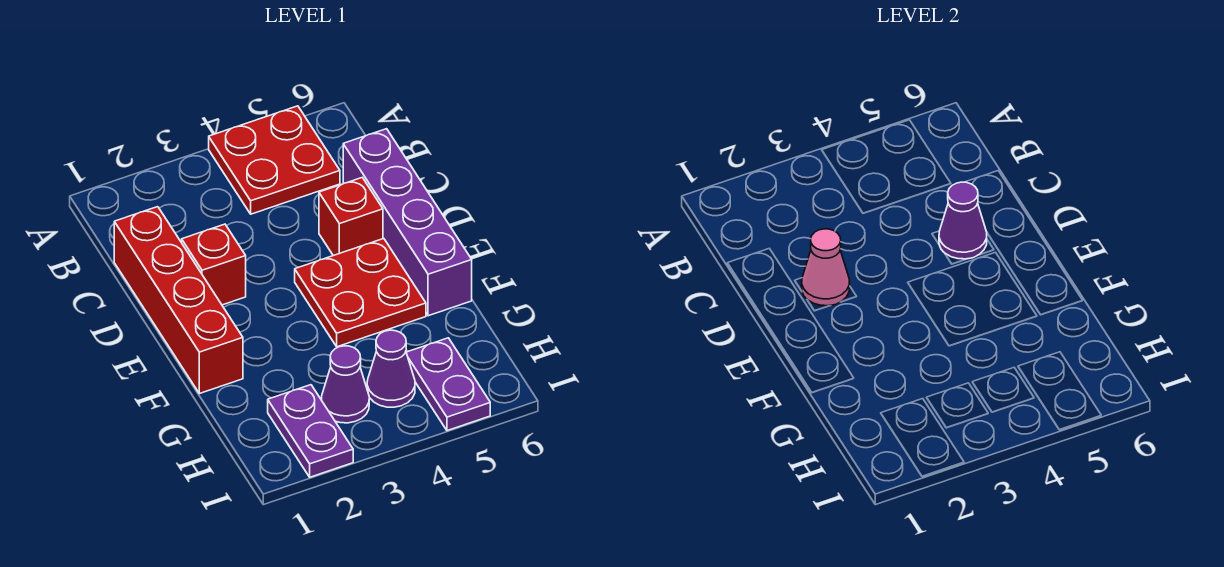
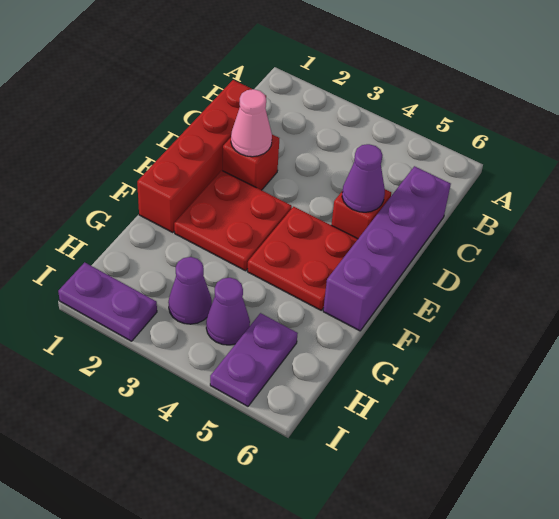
red 2x2 plate [209,106,340,214] -> red 2x2 plate moved to [174,170,292,271]
purple 1x2 plate [268,385,353,477] -> purple 1x2 plate turned to [58,262,157,341]

